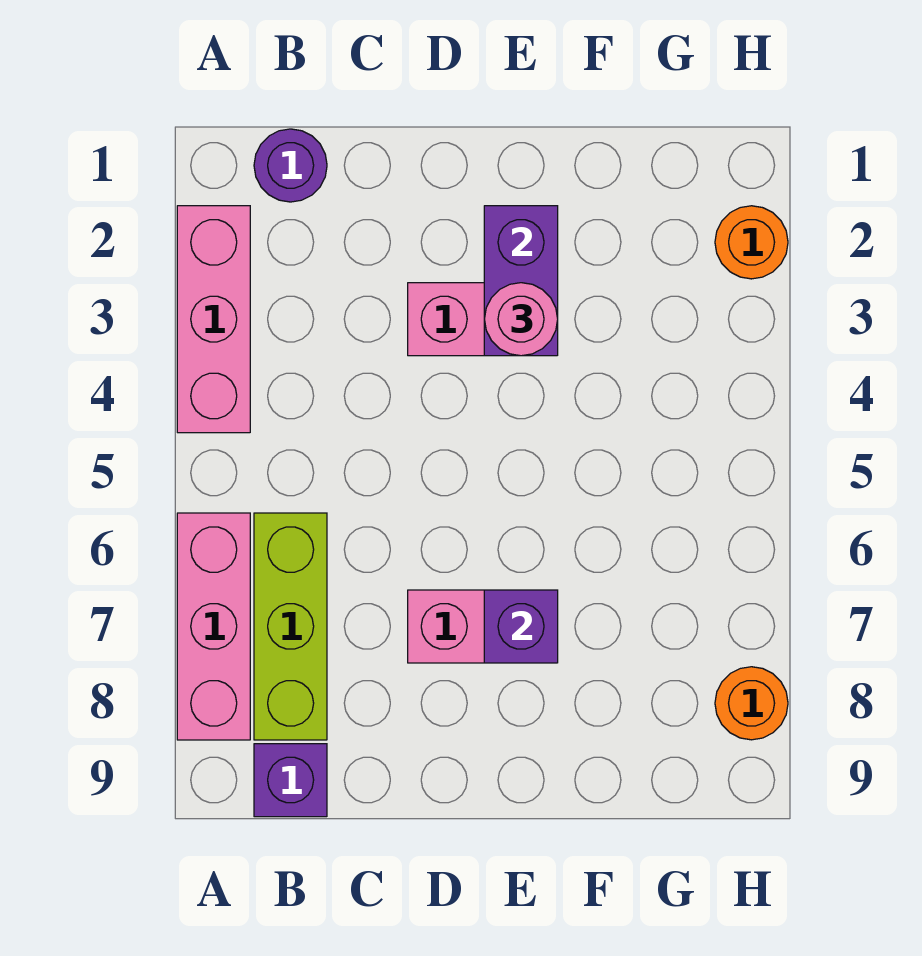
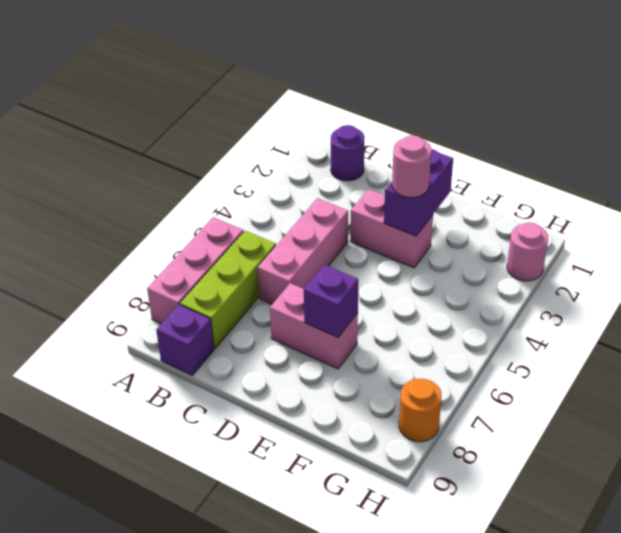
pink 1x3 brick [177,206,250,433] -> pink 1x3 brick moved to [258,198,348,304]
orange 1x1 round brick [715,206,788,279] -> pink 1x1 round brick [507,222,548,281]

